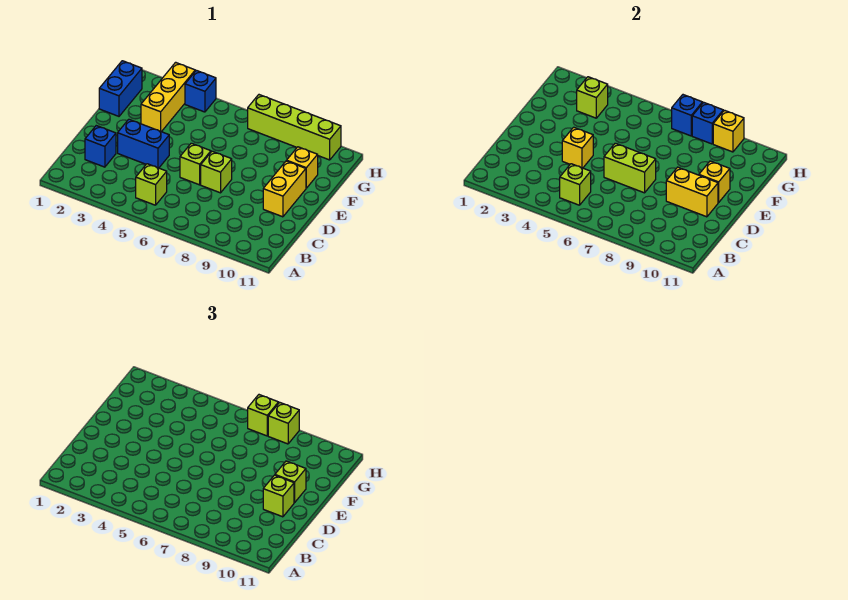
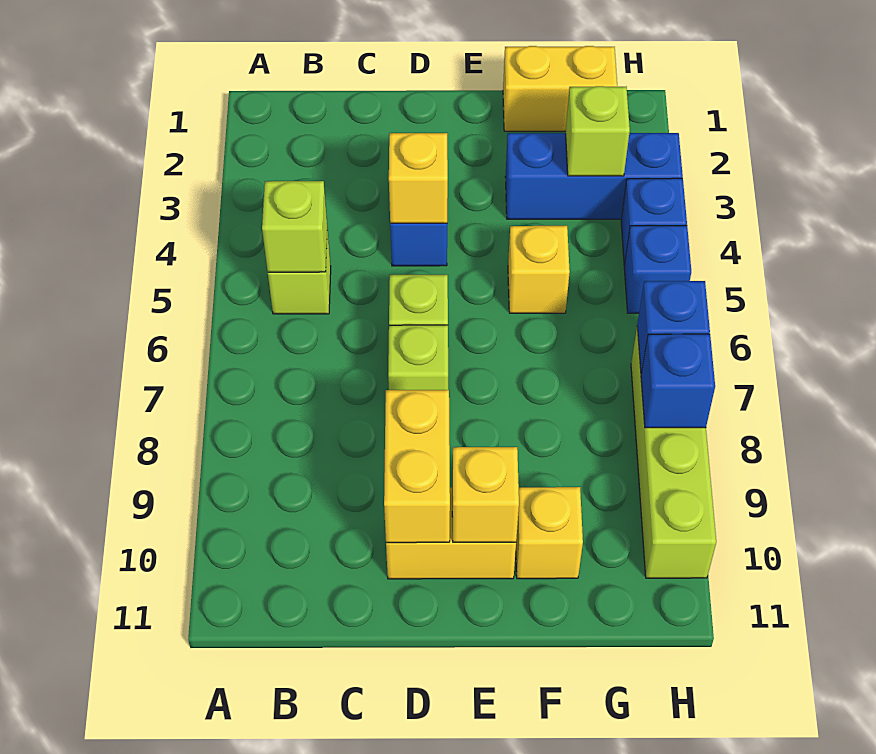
blue 1x1 brick [85,126,116,167] -> blue 1x1 brick moved to [624,225,691,313]
lime 1x2 brick [604,143,656,193] -> none
lime 1x1 brick [263,475,294,517] -> none
lime 1x1 brick [275,461,306,503] -> none
blue 1x2 brick [99,61,142,116] -> yellow 1x2 brick [503,46,617,131]
yellow 1x3 brick [141,62,195,132] -> blue 1x3 brick [505,133,683,219]
lime 1x1 brick [248,395,279,436] -> none
lime 1x1 brick [268,402,299,444] -> none
yellow 1x1 brick [713,110,744,152] -> yellow 1x1 brick moved to [508,226,570,313]

